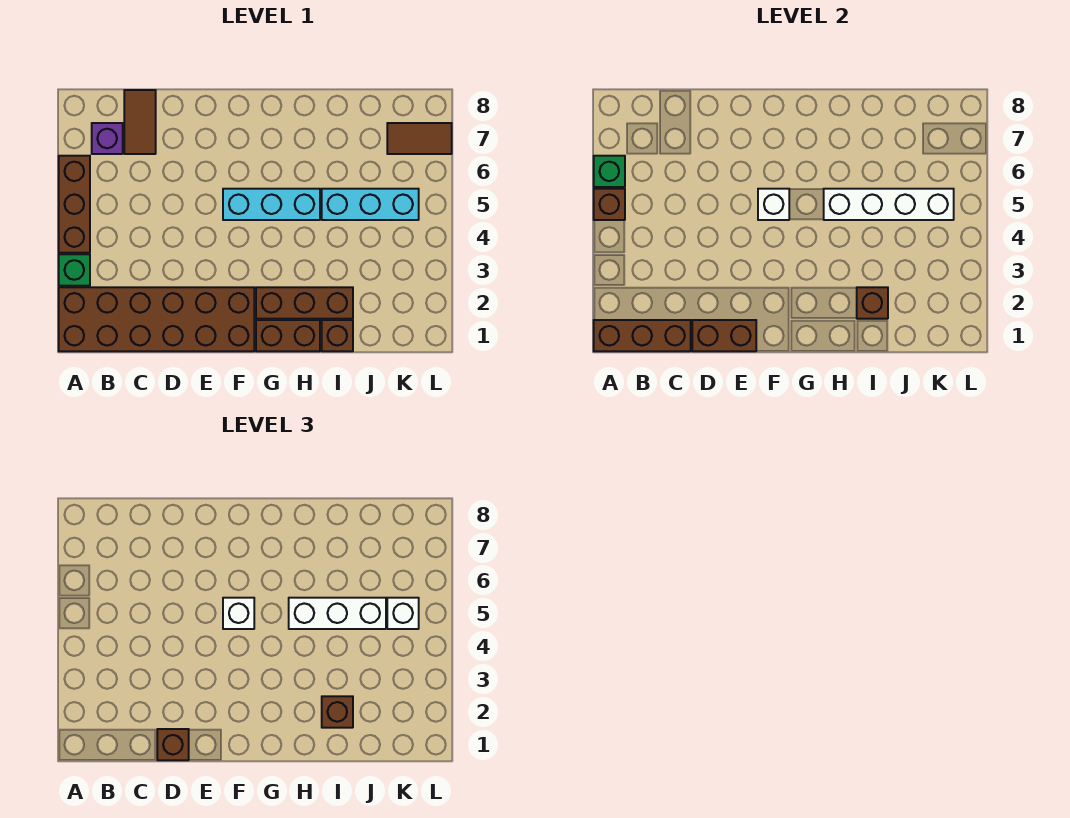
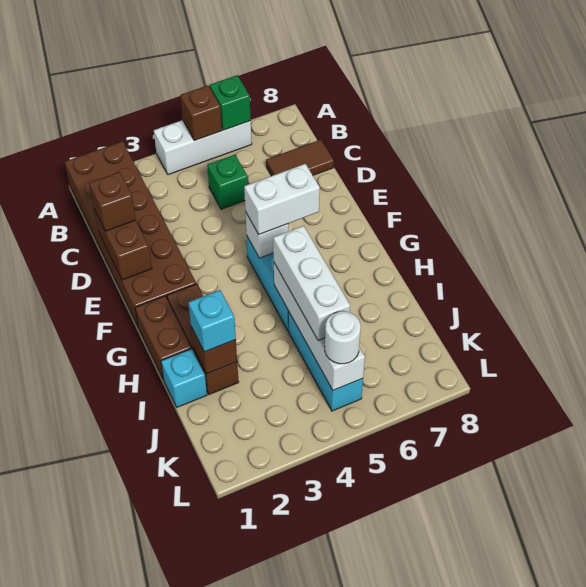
brown 1x3 brick [594,320,691,351] -> none
green 1x1 brick [59,254,90,286] -> green 1x1 brick moved to [207,155,248,209]
brown 1x3 brick [59,156,90,253] -> white 1x3 brick [154,120,252,175]
purple 1x1 brick [92,123,123,154] -> none
white 1x1 brick [223,598,254,629] -> white 1x2 brick [244,164,320,234]
brown 1x1 brick [322,320,353,351] -> cyan 1x1 brick [161,349,207,407]
brown 1x1 brick [322,696,353,728] -> cyan 1x1 brick [188,290,236,352]
white 1x1 brick [387,598,419,629] -> white 1x1 round brick [325,311,361,364]
brown 1x2 tile [387,123,452,154] -> none

